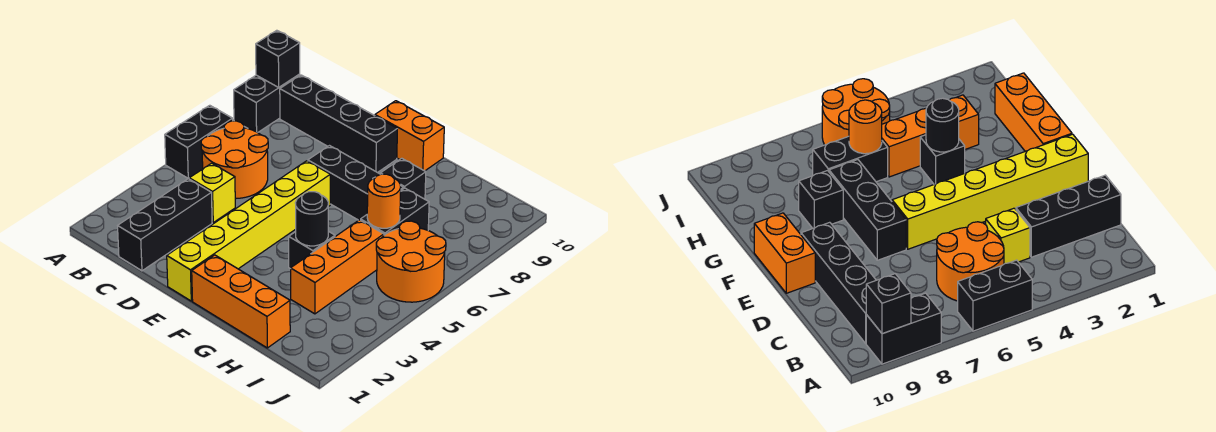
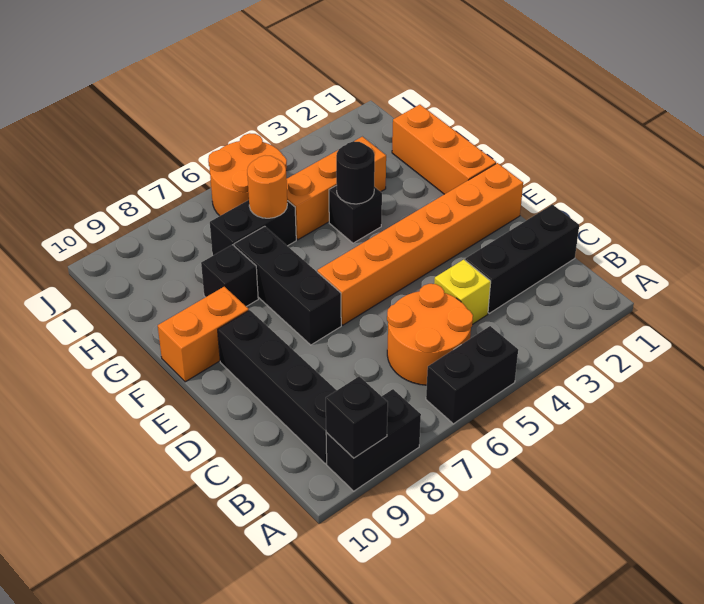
yellow 1x6 brick [167,161,330,301] -> orange 1x6 brick [317,163,523,325]
orange 1x2 brick [375,101,444,171] -> orange 1x2 brick turned to [158,287,249,382]

